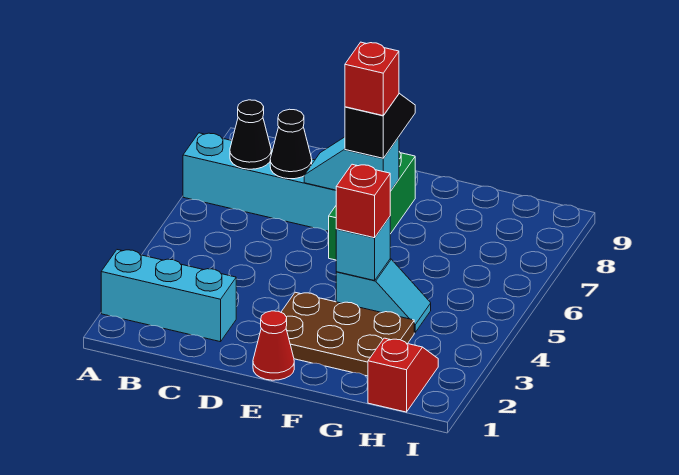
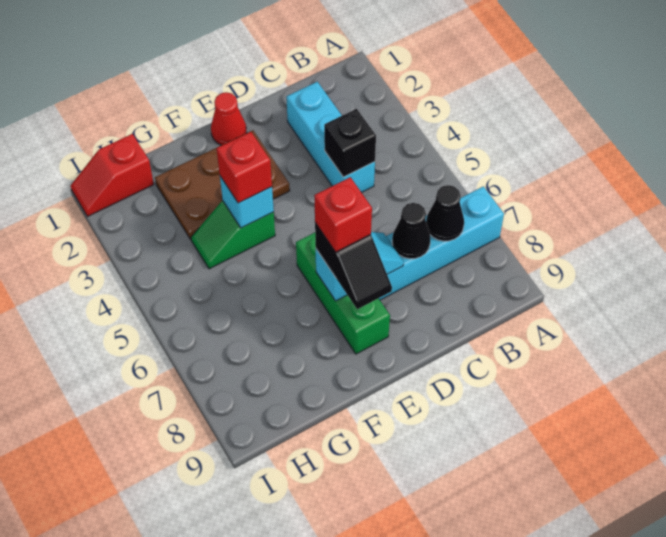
cyan 1x3 brick [101,250,236,342] -> cyan 1x3 brick turned to [286,82,375,193]
none -> black 1x1 brick [324,109,376,177]
cyan 1x2 slope [336,259,431,333] -> green 1x2 slope [191,201,275,269]
red 1x2 slope [368,338,438,412] -> red 1x2 slope turned to [71,134,154,217]

